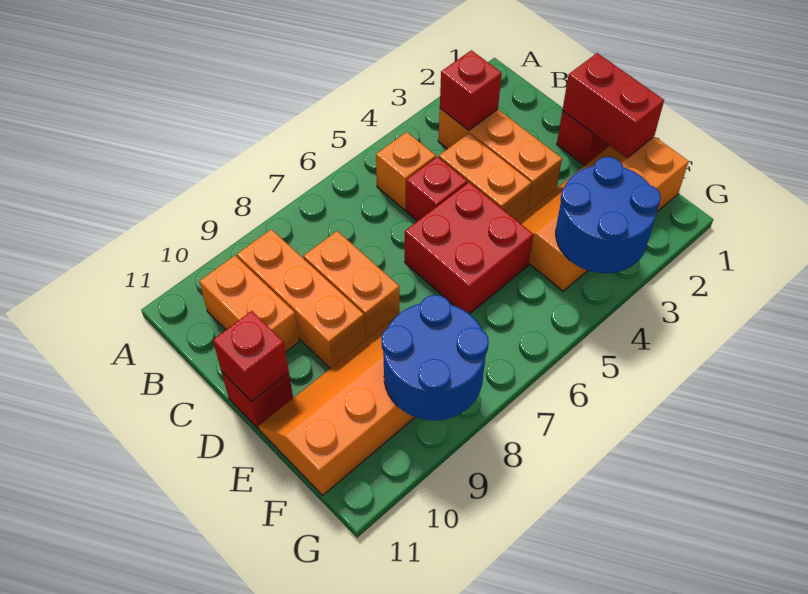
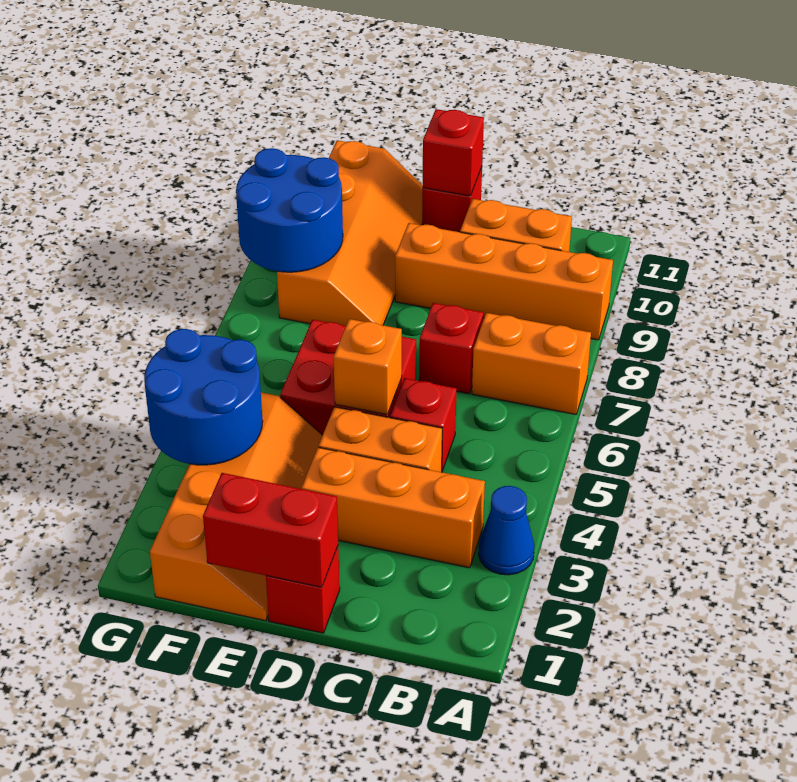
none -> blue 1x1 cone [478,486,534,575]
red 1x1 brick [440,50,502,130] -> red 1x1 brick moved to [419,303,483,394]
orange 1x1 brick [376,132,436,210] -> orange 1x1 brick moved to [334,319,402,415]
orange 1x3 brick [237,229,365,368] -> orange 1x4 brick [395,223,613,340]
orange 1x2 brick [303,231,400,340] -> orange 1x2 brick moved to [472,313,591,414]

